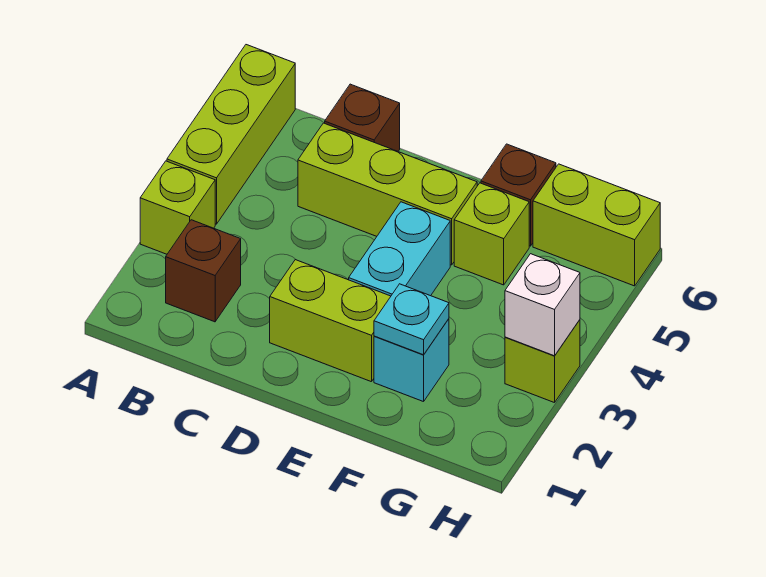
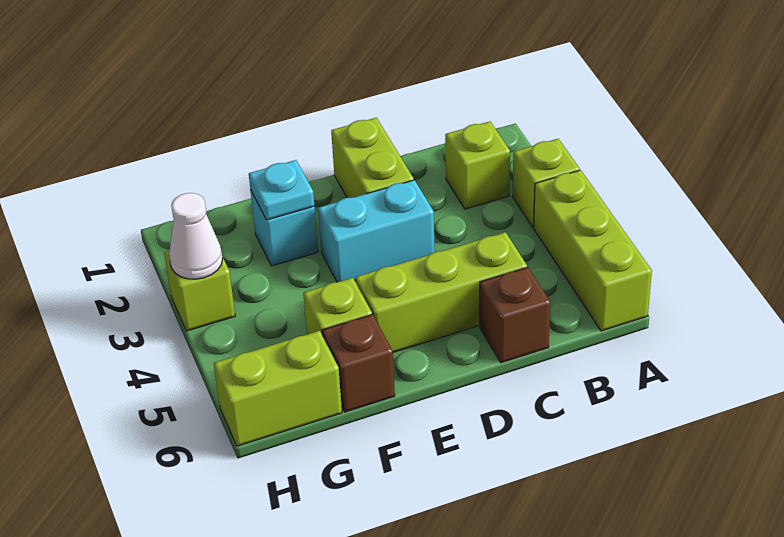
brown 1x1 brick [166,220,241,322] -> lime 1x1 brick [445,121,510,209]
lime 1x2 brick [270,260,391,382] -> lime 1x2 brick turned to [331,118,414,198]
cyan 1x2 brick [349,202,450,296] -> cyan 1x2 brick turned to [318,180,435,282]
white 1x1 brick [505,254,580,356] -> white 1x1 cone [169,193,223,279]

